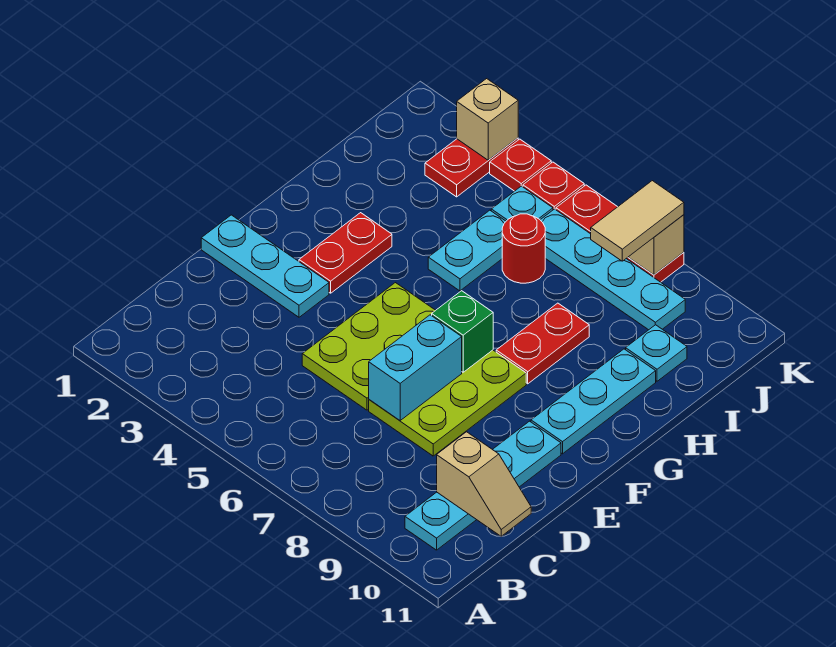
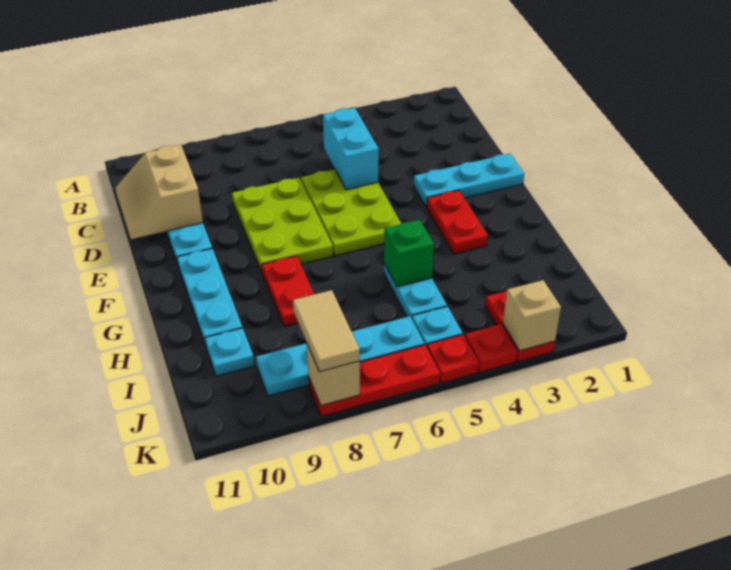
tan 1x2 slope [437,432,531,536] -> tan 2x2 slope [115,145,203,239]
cyan 1x2 brick [369,315,462,420] -> cyan 1x2 brick moved to [323,108,379,190]
green 1x1 brick [432,291,493,372] -> green 1x1 brick moved to [384,220,434,287]
red 1x1 round brick [502,214,545,283] -> none

